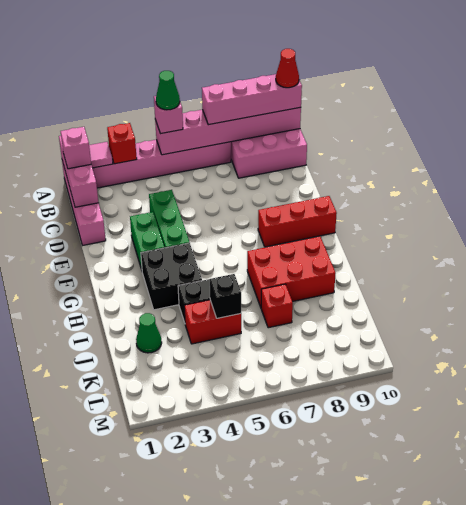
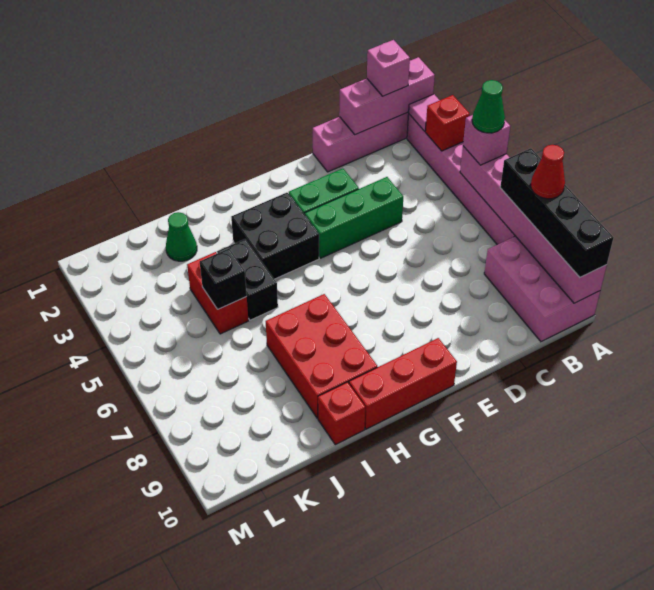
pink 1x4 brick [202,74,302,125] -> black 1x4 brick [500,148,613,277]
red 1x1 cone [276,49,299,88] -> red 1x1 cone moved to [531,145,565,199]
red 1x3 brick [258,196,337,247] -> red 1x3 brick turned to [349,338,457,429]
red 1x1 brick [261,284,293,328] -> red 1x1 brick moved to [318,382,365,445]

